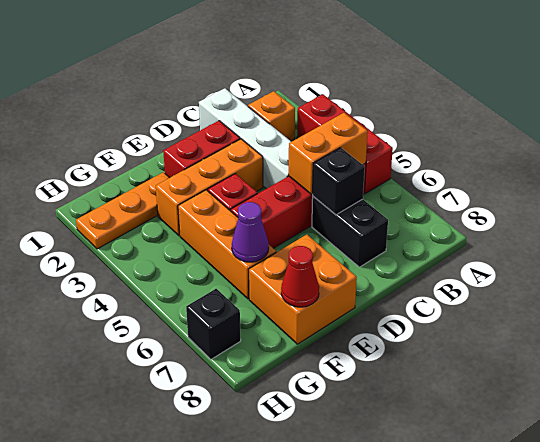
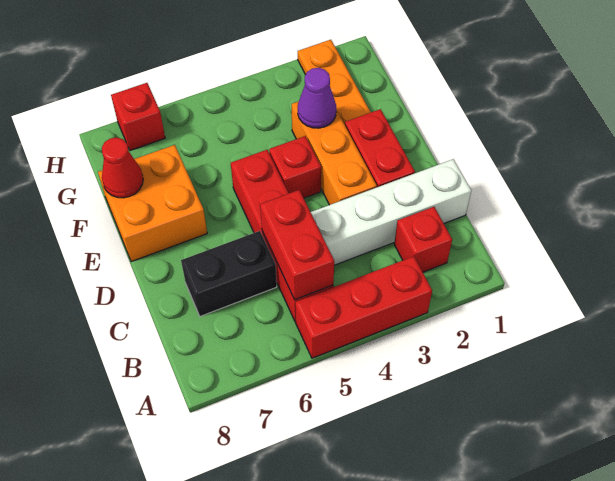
orange 1x1 brick [248,91,295,141] -> red 1x1 brick [394,207,452,272]
orange 1x2 brick [289,113,368,194] -> red 1x2 brick [260,190,334,300]
black 1x1 brick [313,148,365,215] -> none
orange 1x3 brick [178,190,276,299] -> none
purple 1x1 cone [232,202,269,262] -> purple 1x1 cone moved to [298,68,336,128]
black 1x1 brick [186,289,241,359] -> red 1x1 brick [111,83,165,151]

